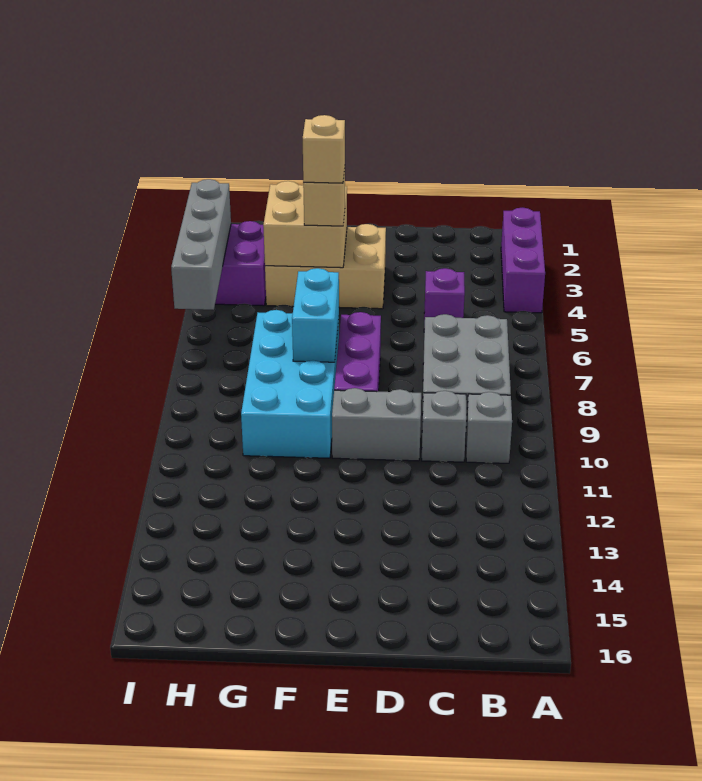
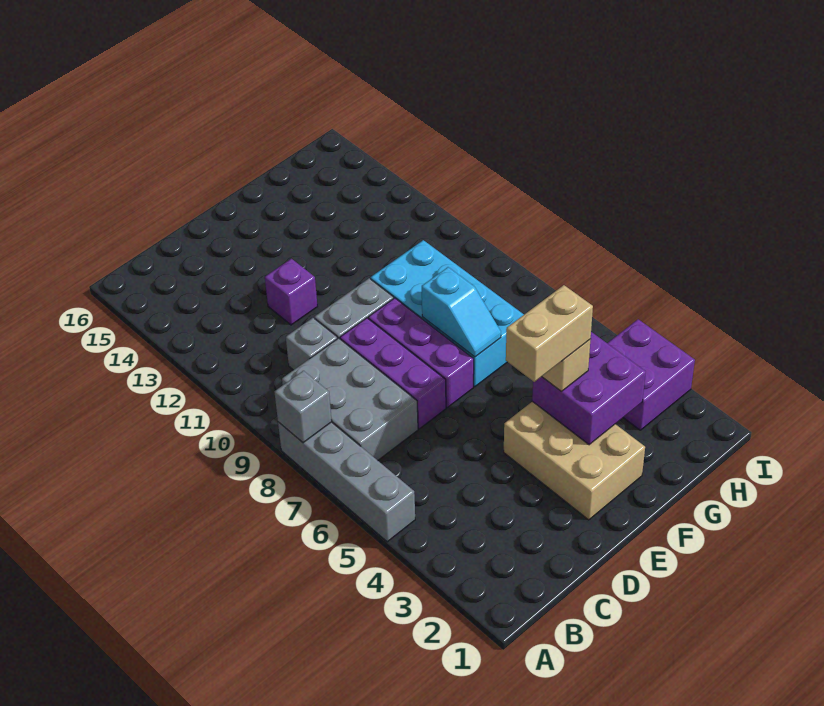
purple 1x3 brick [501,208,545,313] -> purple 1x3 brick moved to [340,318,446,429]
grey 1x1 brick [466,392,512,463] -> grey 1x1 brick moved to [275,371,332,443]
purple 1x1 brick [424,268,465,330] -> purple 1x1 brick moved to [265,259,317,325]
tan 2x3 brick [265,224,386,309] -> tan 2x3 brick turned to [504,401,645,520]
tan 2x2 brick [263,181,347,268] -> purple 2x2 brick [532,332,646,445]
tan 1x1 brick [303,115,345,183] -> tan 1x2 brick [506,285,593,382]
cyan 1x2 brick [292,268,339,362] -> cyan 1x2 slope [422,267,501,357]
grey 1x4 brick [171,179,231,310] -> grey 1x4 brick moved to [278,422,415,542]

